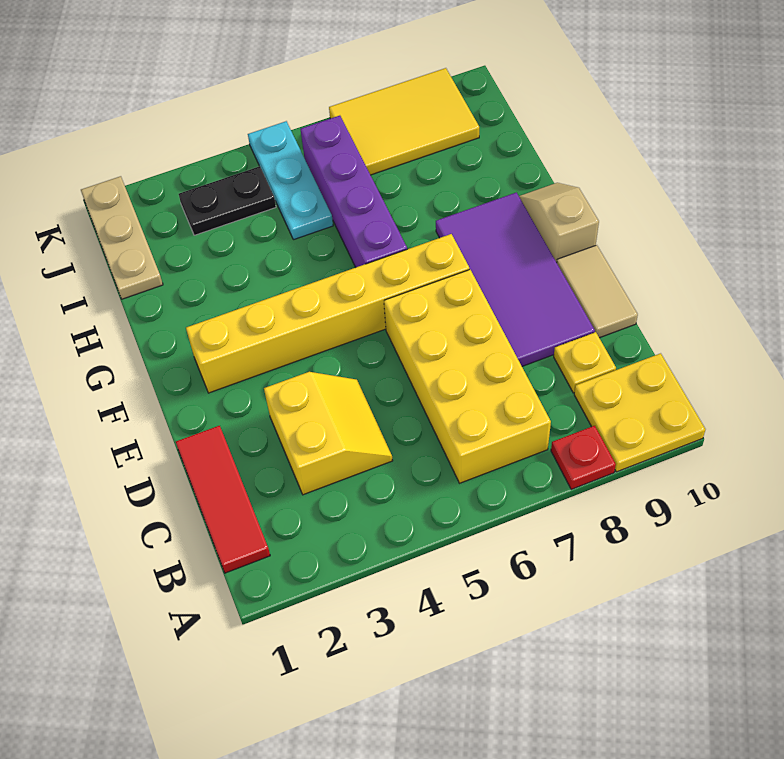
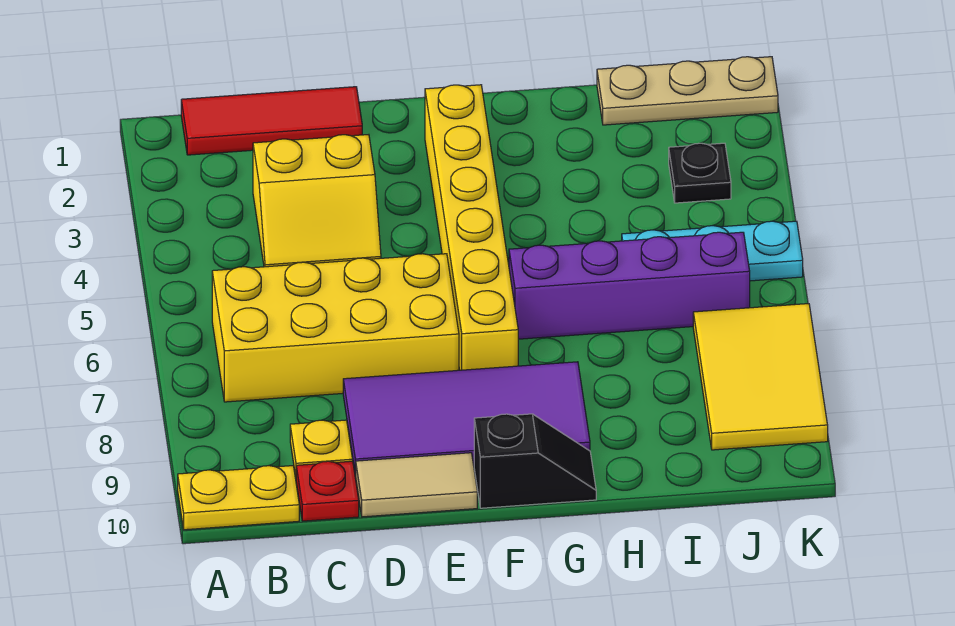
red 1x1 plate [551,426,616,489] -> red 1x1 plate moved to [296,461,359,521]
yellow 2x2 plate [574,353,705,472] -> yellow 1x2 plate [178,466,299,530]
tan 1x2 slope [519,183,599,262] -> black 1x2 slope [474,414,596,508]
black 1x2 plate [179,166,276,235] -> black 1x1 plate [669,143,731,203]

